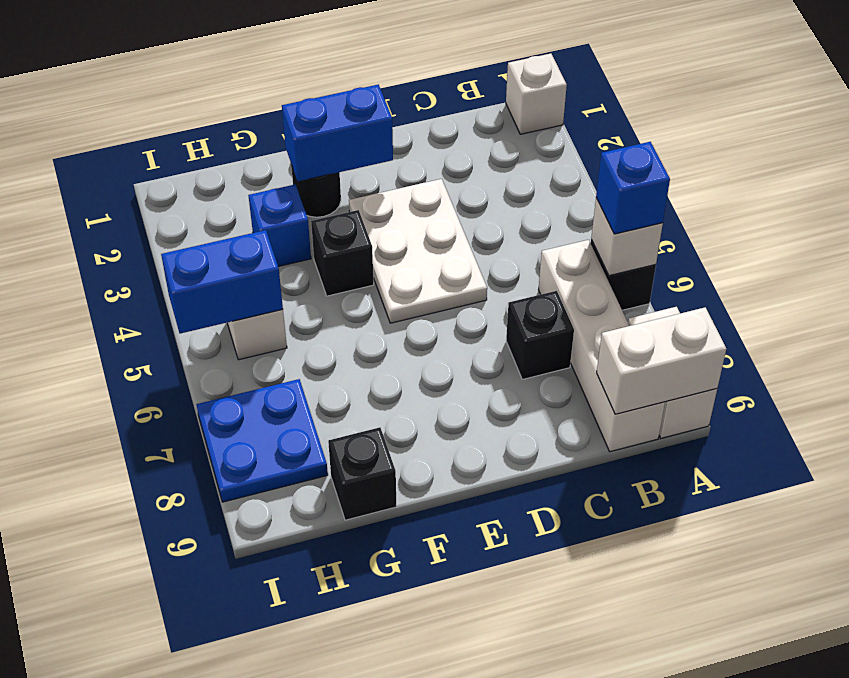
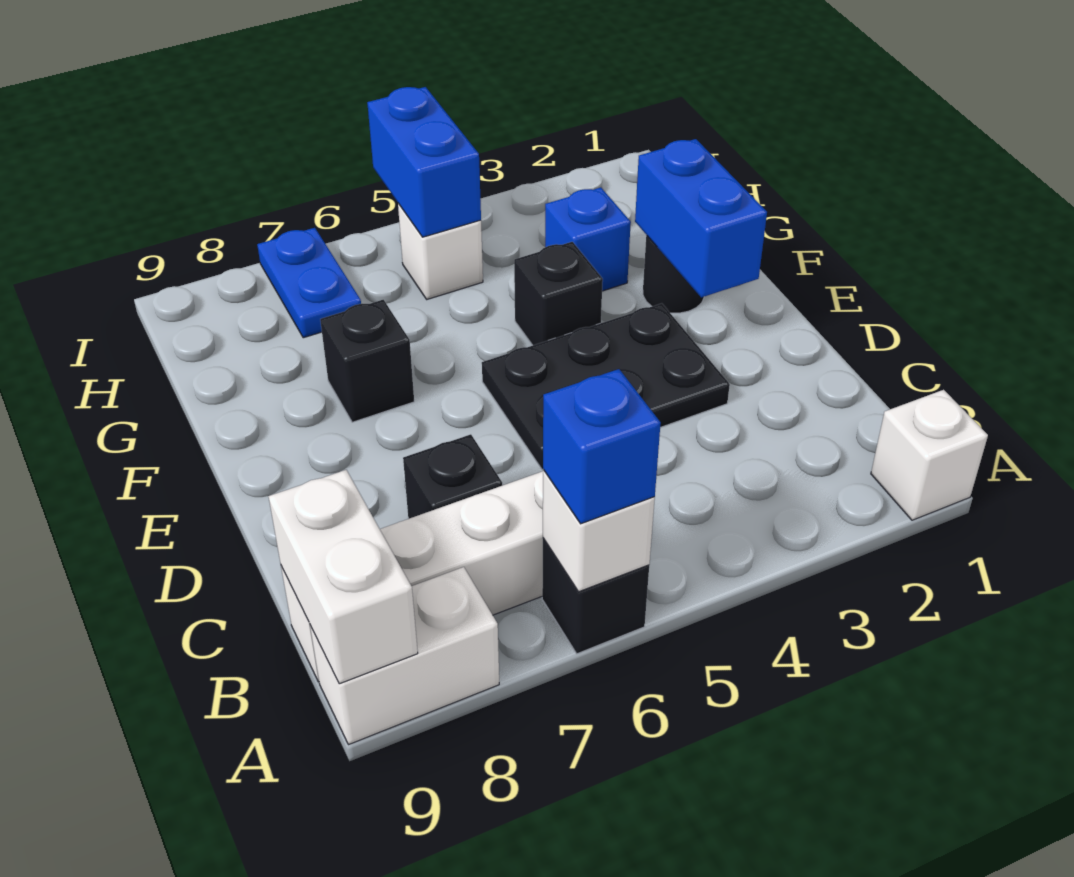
white 2x3 plate [349,179,487,323] -> black 2x3 plate [482,303,730,469]
black 1x1 brick [328,427,397,520] -> black 1x1 brick moved to [320,300,414,422]
blue 2x2 plate [196,379,328,502] -> blue 1x2 plate [257,228,361,338]

